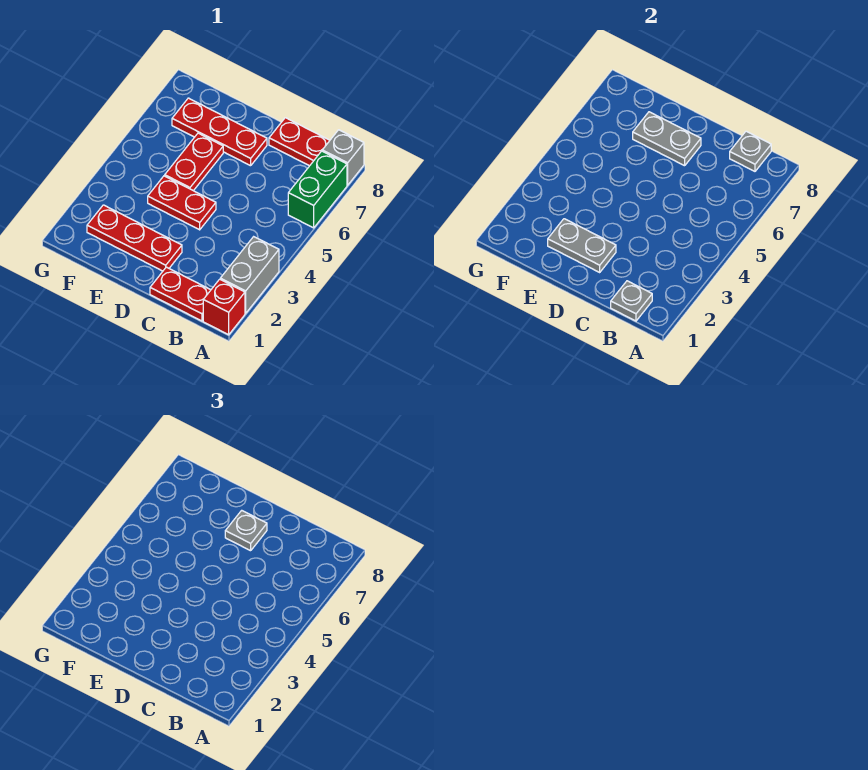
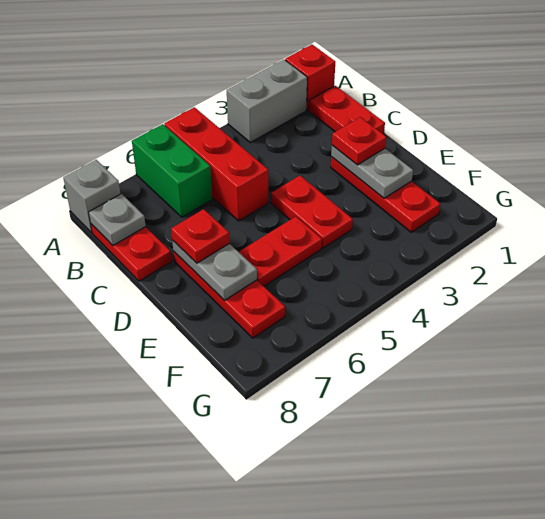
none -> red 1x3 brick [164,107,268,221]
green 1x2 brick [288,151,347,228] -> green 1x2 brick turned to [132,124,212,217]
grey 1x1 plate [611,281,652,321] -> none
none -> red 1x1 plate [332,117,386,165]
grey 1x1 plate [225,510,267,551] -> red 1x1 plate [171,209,230,263]

